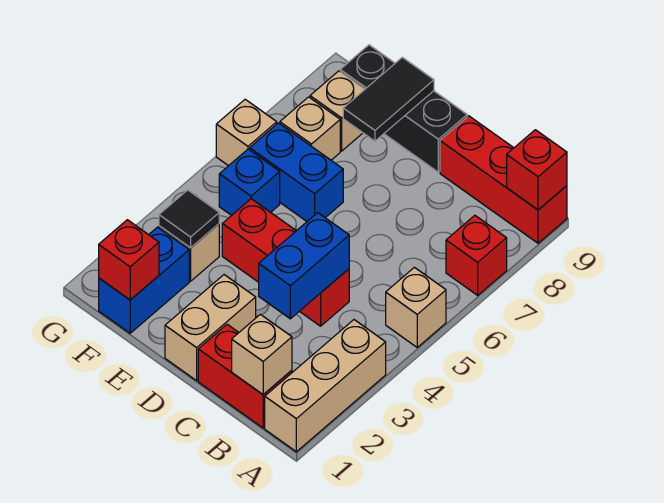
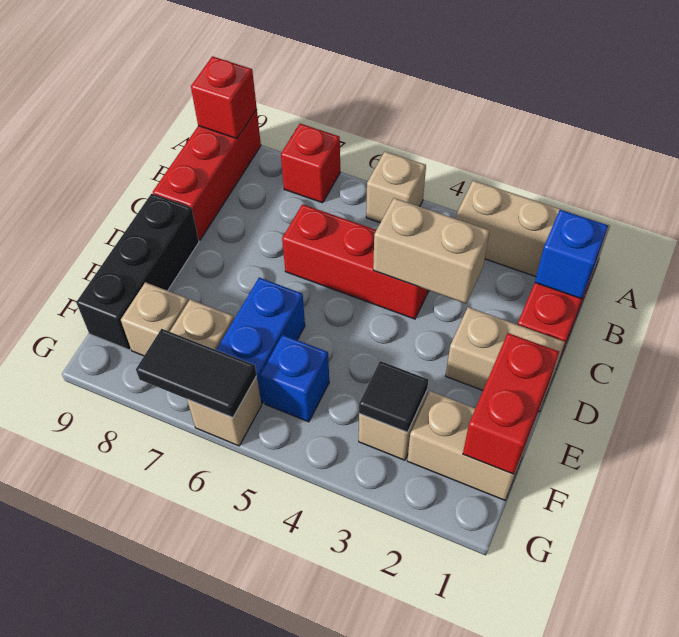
tan 1x1 brick [232,314,292,395] -> blue 1x1 brick [535,210,608,299]
blue 1x2 brick [259,213,349,319] -> tan 1x2 brick [373,198,490,303]
red 1x3 brick [222,199,349,326] -> red 1x3 brick turned to [282,204,429,319]
black 1x2 tile [343,57,434,141] -> black 1x2 tile moved to [136,329,257,418]
blue 1x2 brick [99,227,189,333] -> tan 1x2 brick [407,391,530,500]
red 1x1 brick [99,220,159,300] -> red 1x2 brick [463,333,559,474]

